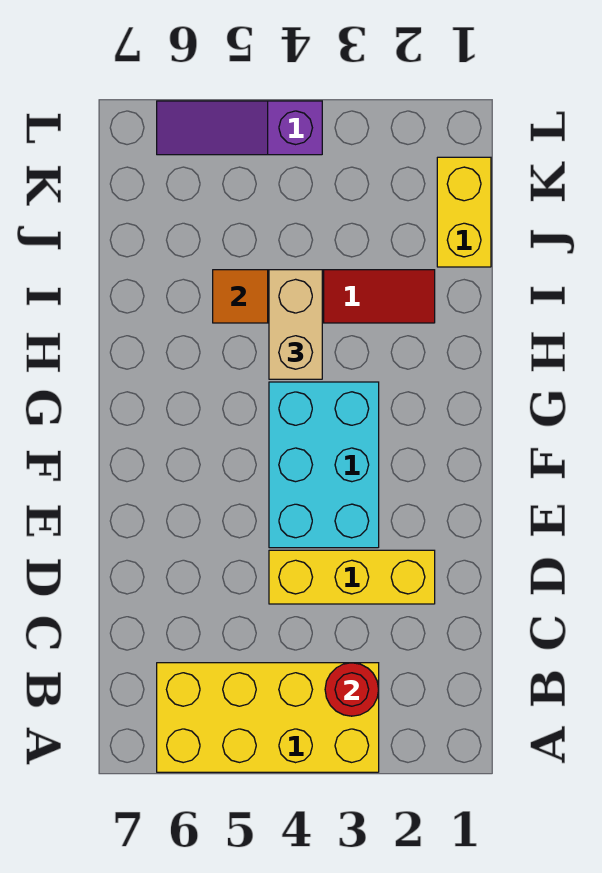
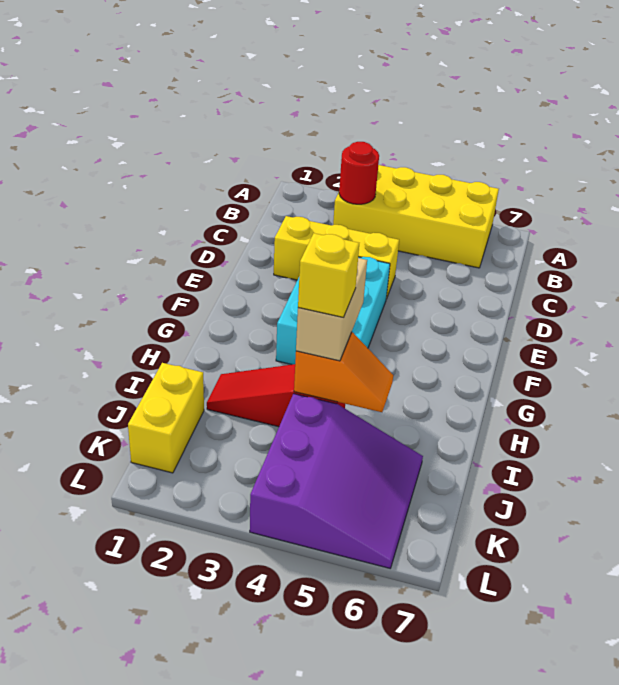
none -> yellow 1x1 brick [298,233,359,317]
purple 1x3 slope [157,101,322,155] -> purple 3x3 slope [250,394,423,568]

